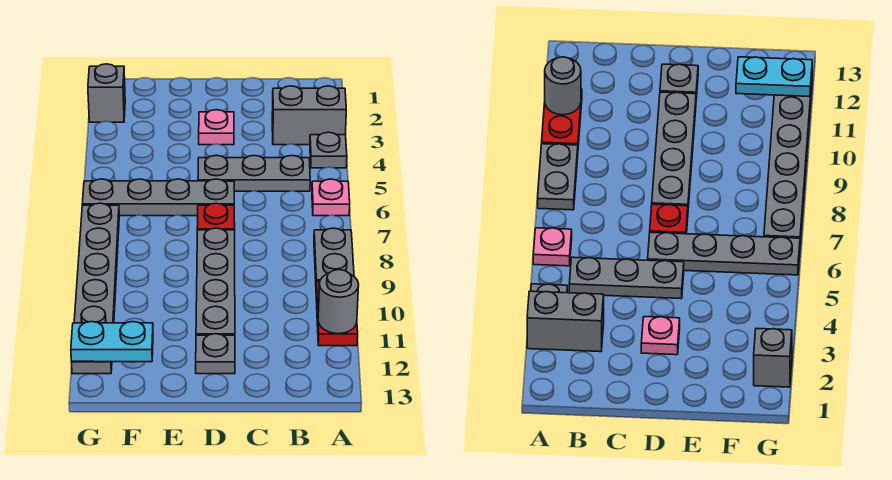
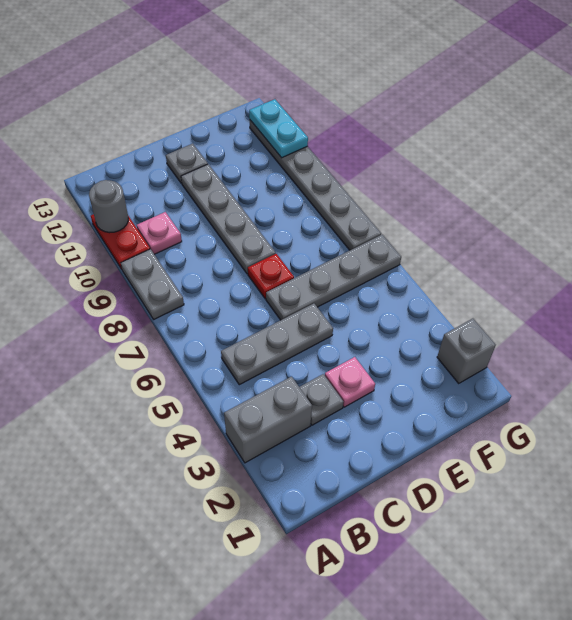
grey 1x1 plate [310,132,347,168] -> grey 1x1 plate moved to [300,374,343,425]
pink 1x1 plate [312,179,350,216] -> pink 1x1 plate moved to [137,212,182,254]
cyan 1x2 plate [71,322,153,362] -> cyan 1x2 plate turned to [249,99,308,158]

